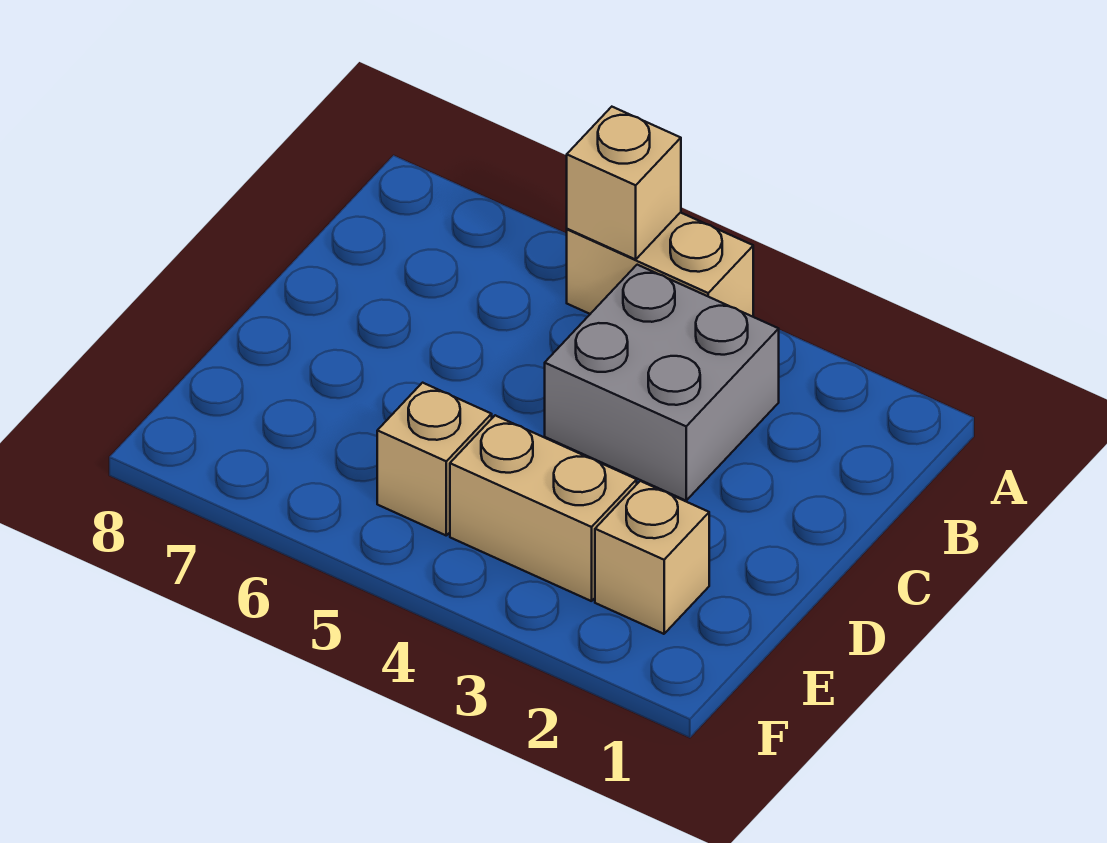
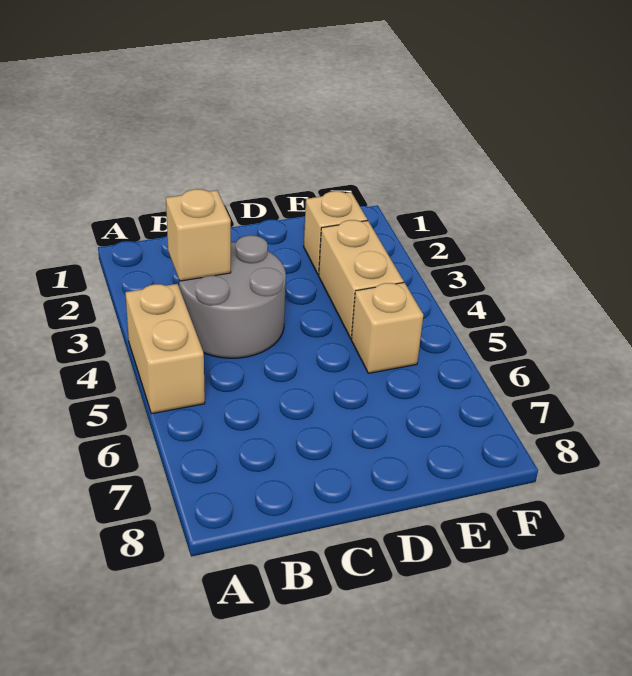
tan 1x1 brick [567,107,681,259] -> tan 1x1 brick moved to [166,189,231,281]
grey 2x2 brick [545,265,779,500] -> grey 2x2 round brick [179,235,286,358]

